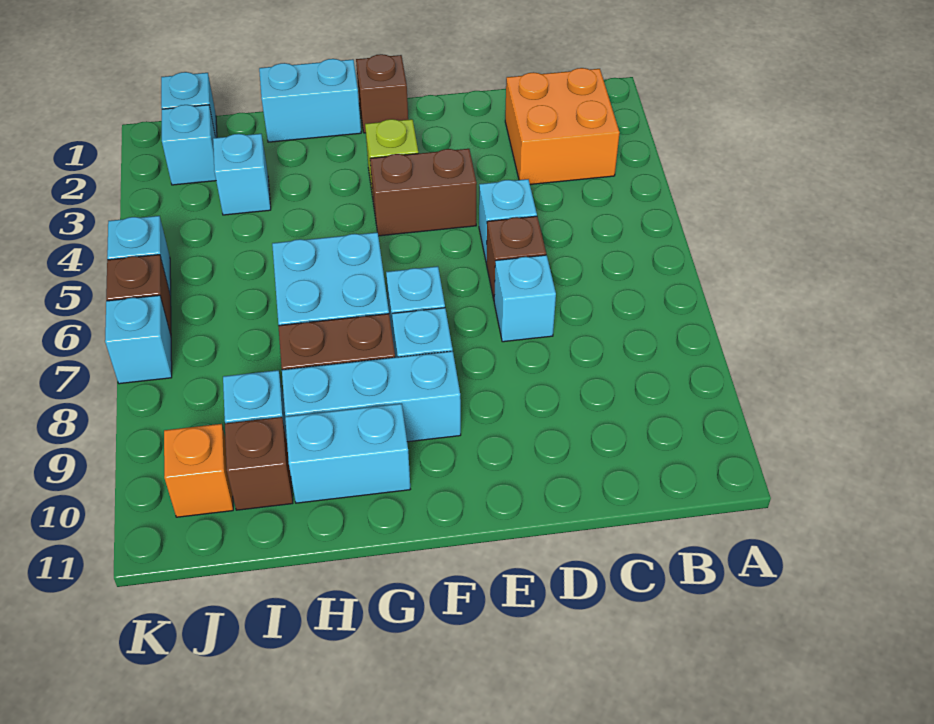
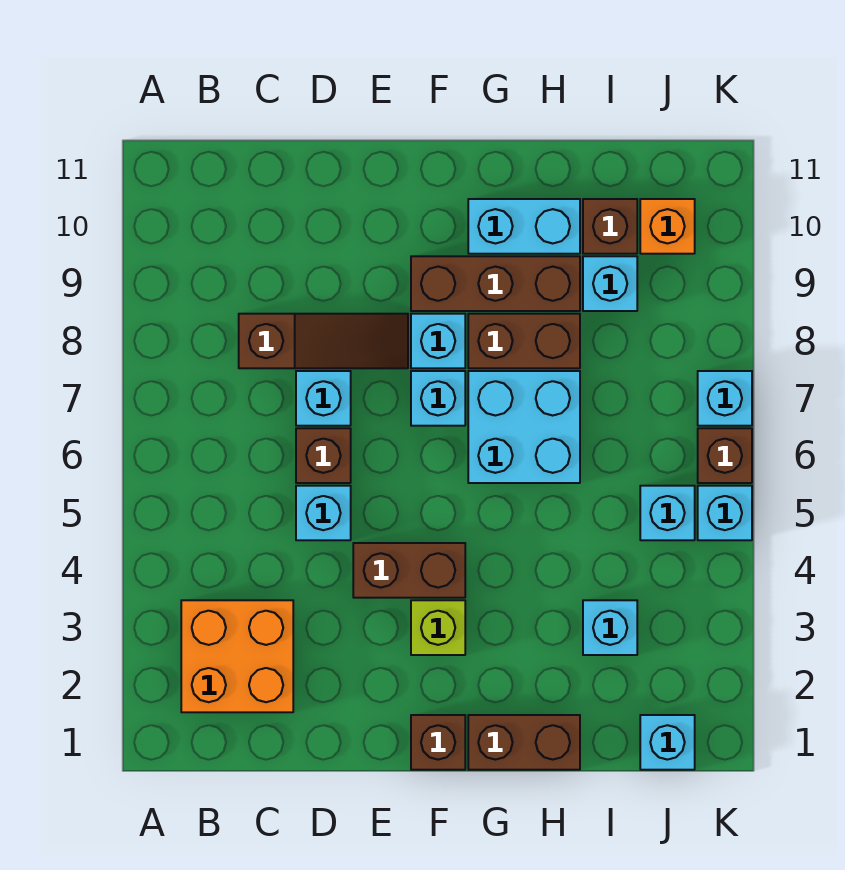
none -> brown 1x3 slope [239,314,408,368]
cyan 1x3 brick [282,351,461,442] -> brown 1x3 brick [411,256,580,311]
cyan 1x2 brick [259,59,361,142] -> brown 1x2 brick [468,715,580,770]
cyan 1x1 brick [162,105,216,185] -> cyan 1x1 brick moved to [640,486,695,540]

